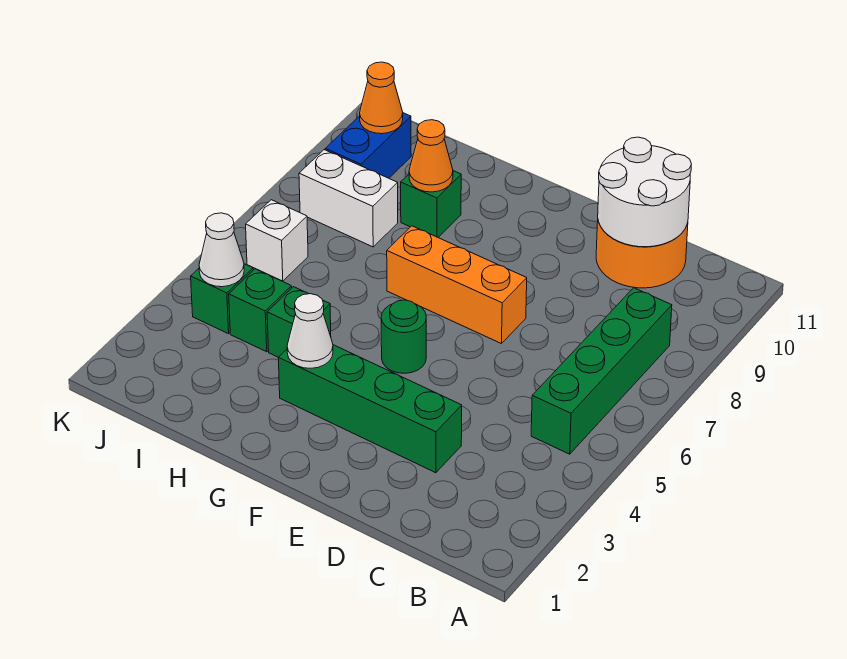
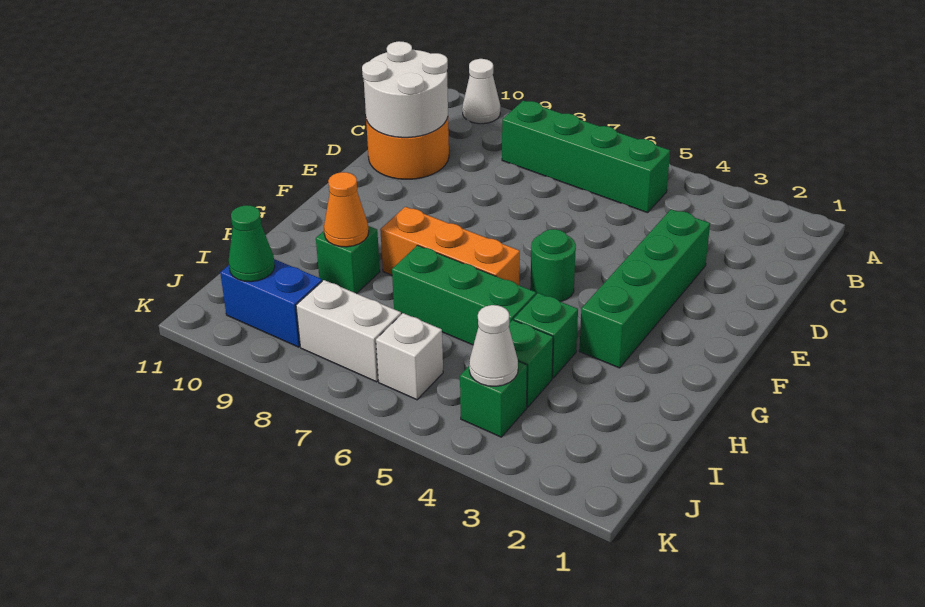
orange 1x3 brick [387,226,527,344] -> orange 1x3 brick turned to [380,207,520,285]
white 1x1 cone [287,294,333,368] -> white 1x1 cone moved to [462,59,500,124]
none -> green 1x3 brick [392,245,536,345]
white 1x2 brick [299,150,398,247] -> white 1x2 brick turned to [296,280,401,382]
orange 1x1 cone [360,62,403,134] -> green 1x1 cone [229,205,275,282]

